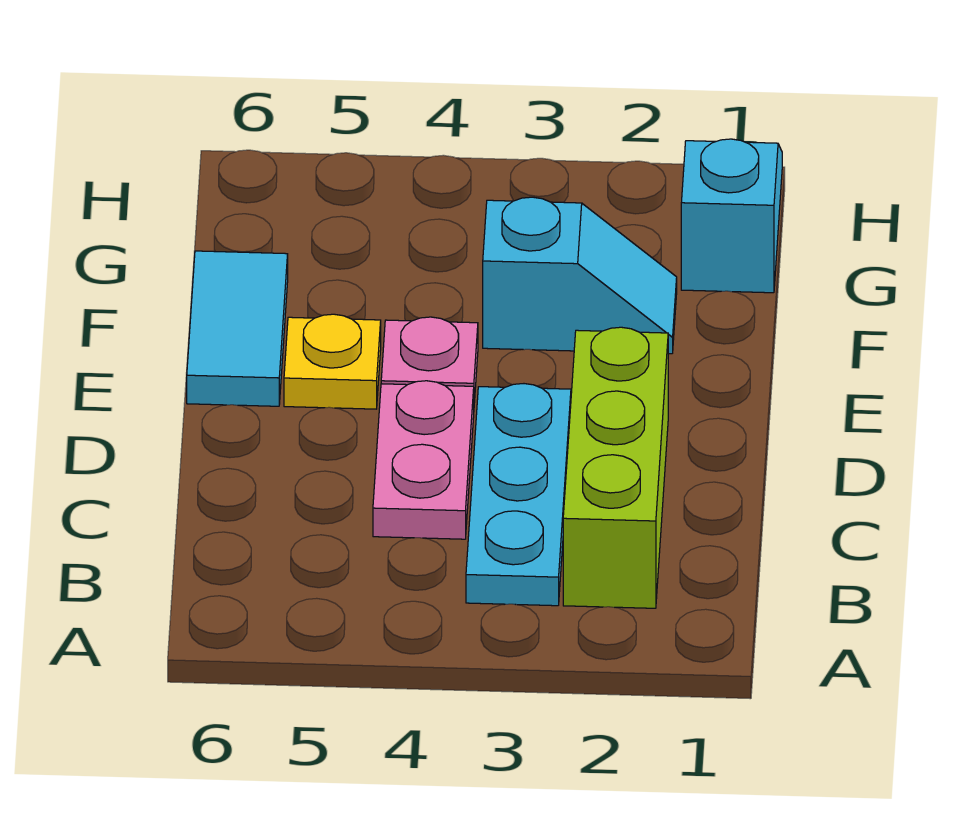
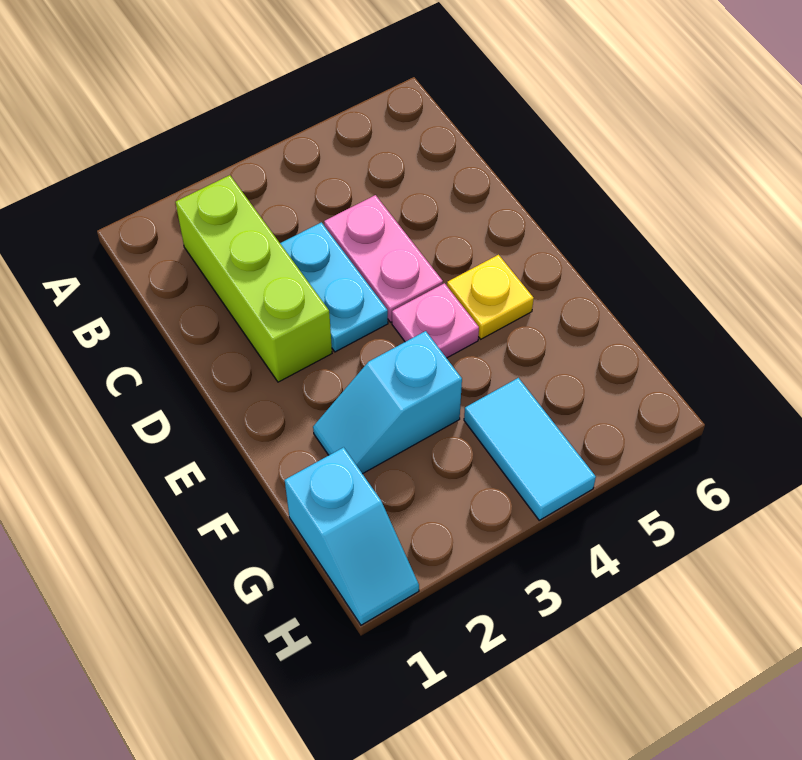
cyan 1x3 plate [466,384,571,606] -> cyan 1x2 plate [280,222,388,352]
cyan 1x2 tile [187,251,288,406] -> cyan 1x2 tile moved to [464,378,596,520]

